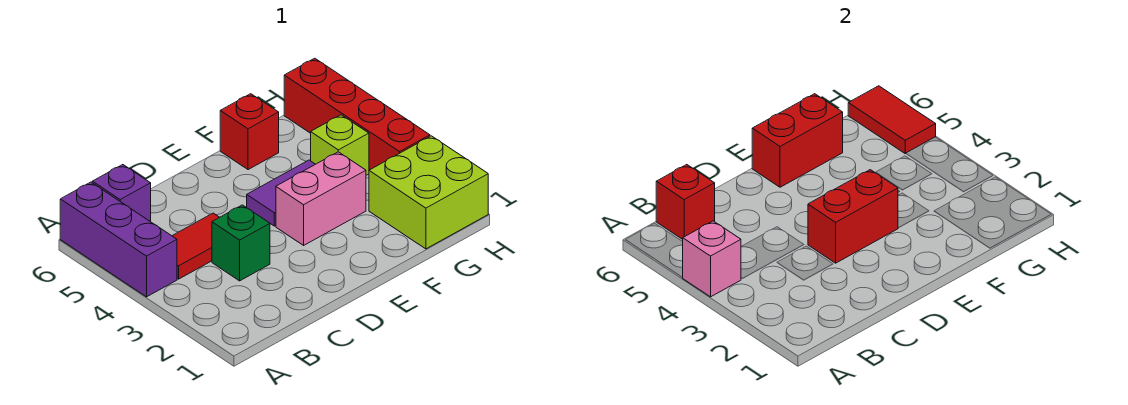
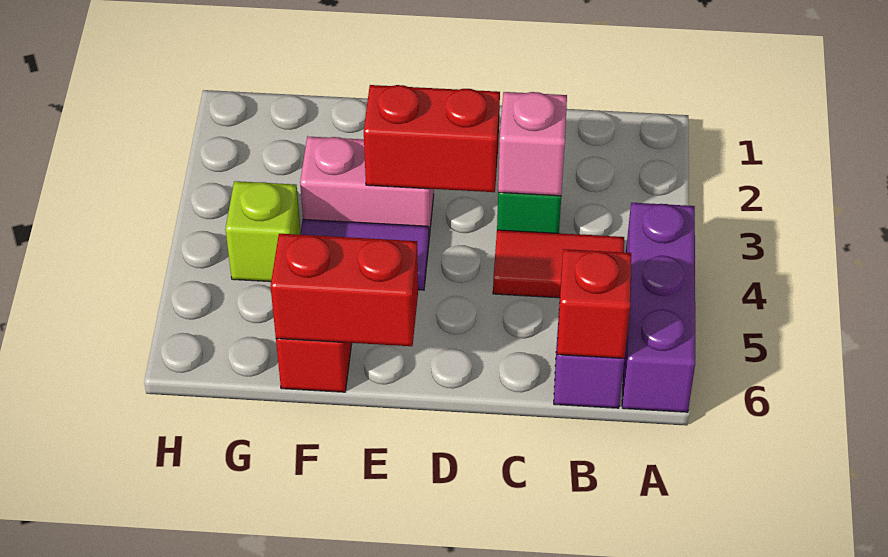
pink 1x1 brick [682,221,741,297] -> pink 1x1 brick moved to [498,92,567,196]
lime 2x2 brick [369,136,488,249] -> none
red 1x4 brick [284,58,430,170] -> none
red 1x2 tile [848,86,936,153] -> none

